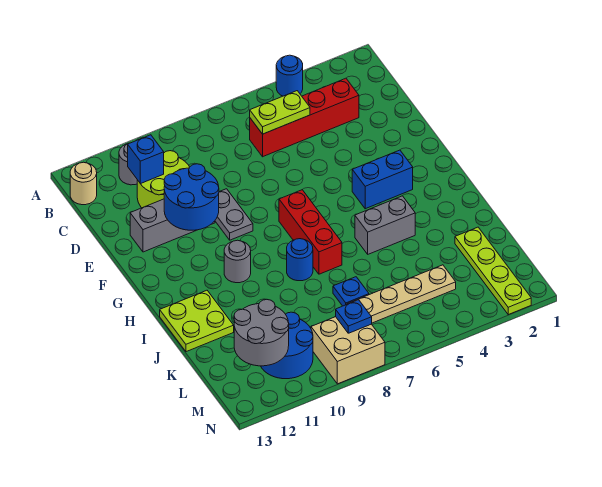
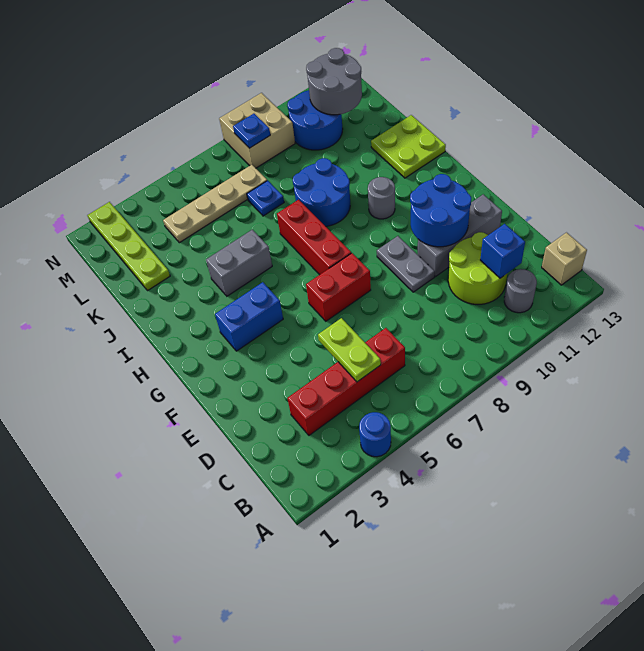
tan 1x1 round brick [70,162,97,205] -> tan 1x1 brick [542,233,587,285]
lime 1x2 plate [250,91,310,134] -> lime 1x2 plate turned to [318,318,381,382]
none -> red 1x2 brick [306,253,371,321]
blue 1x1 round brick [287,239,313,281] -> blue 2x2 round brick [293,158,350,226]

